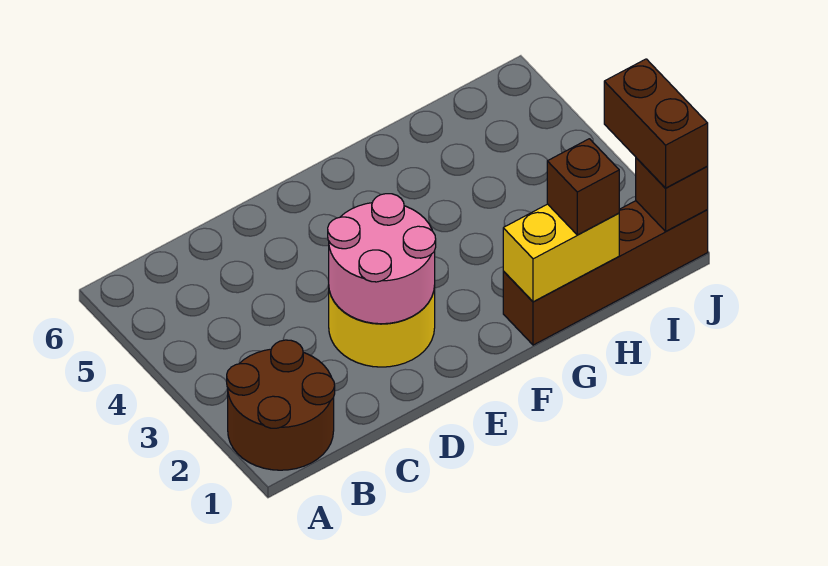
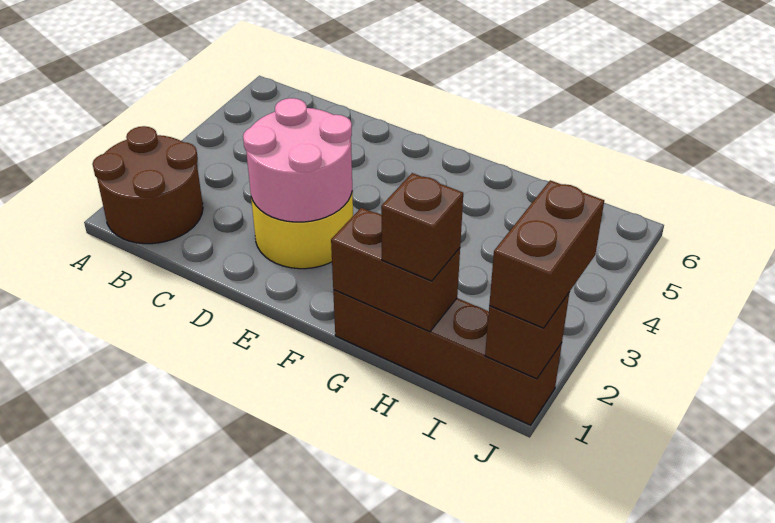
yellow 1x2 brick [503,204,619,302] -> brown 1x2 brick [331,208,460,332]

